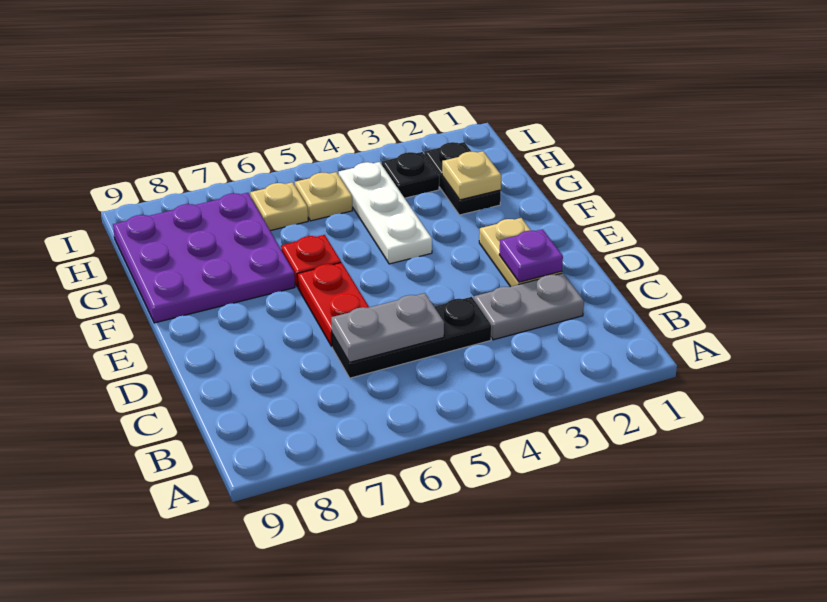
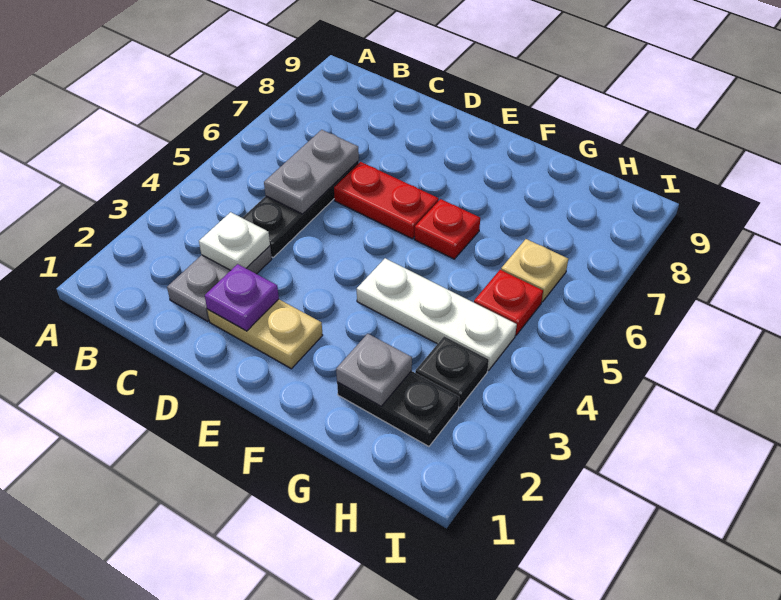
none -> white 1x1 plate [199,212,270,270]
purple 3x3 plate [113,193,295,323] -> none
tan 1x1 plate [442,151,501,200] -> grey 1x1 plate [336,334,412,406]
tan 1x1 plate [295,172,352,221] -> red 1x1 plate [474,270,543,335]

